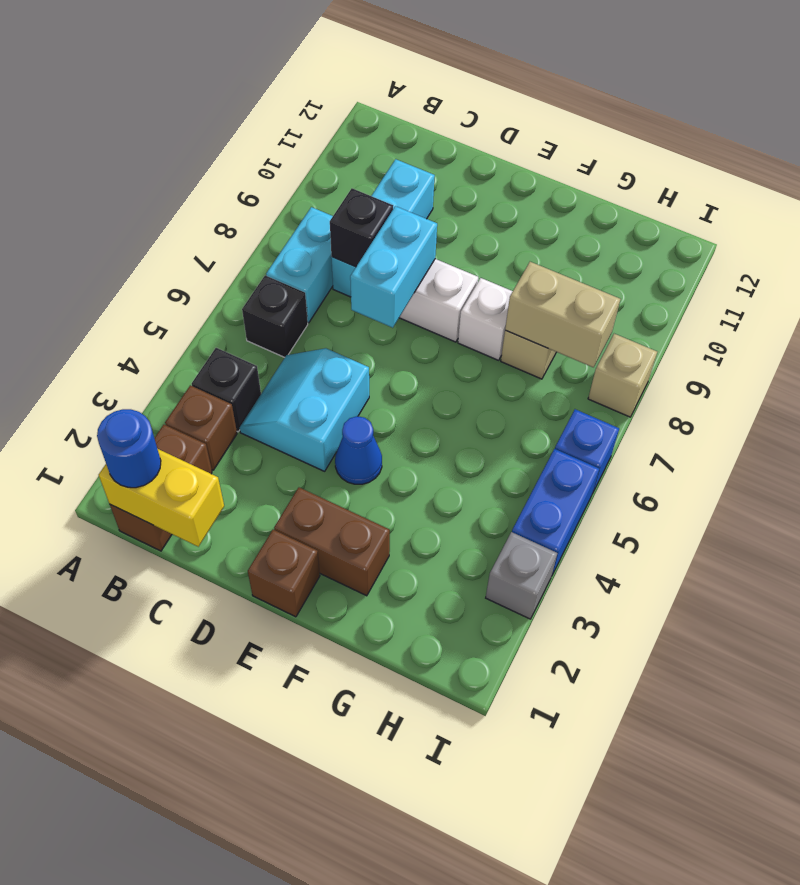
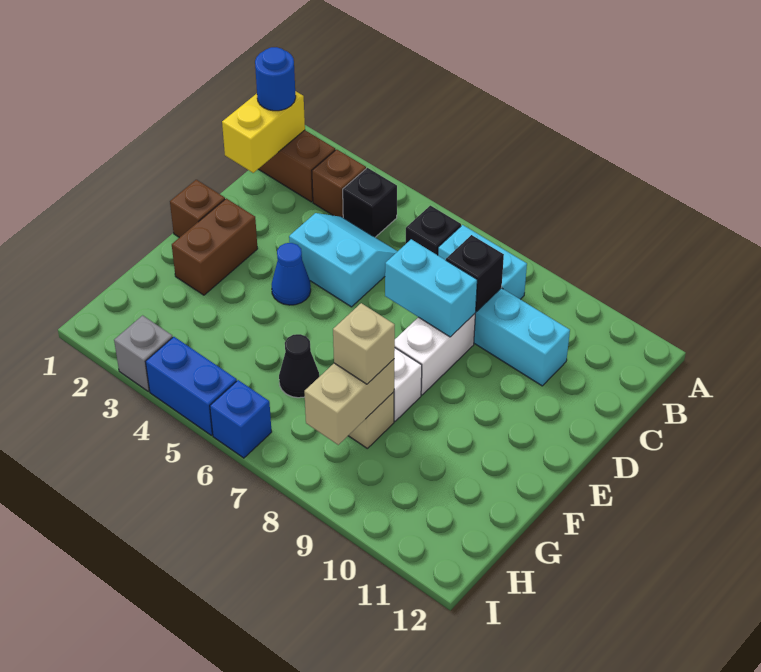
none -> black 1x1 cone [279,334,319,398]
tan 1x1 brick [588,334,657,417] -> tan 1x1 brick moved to [333,303,395,384]

